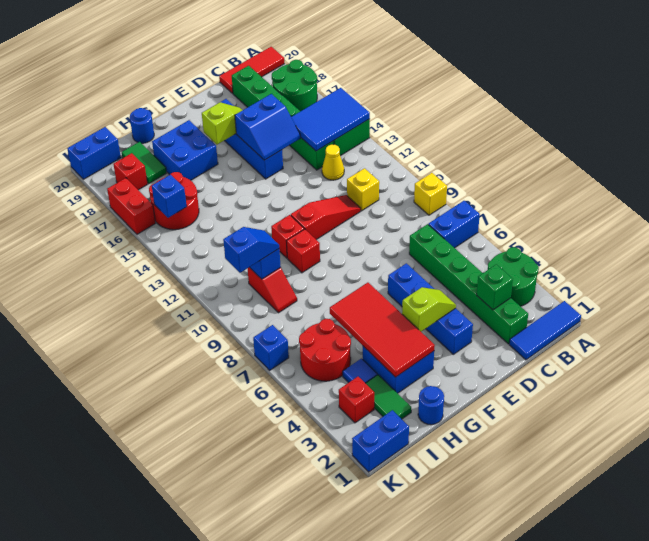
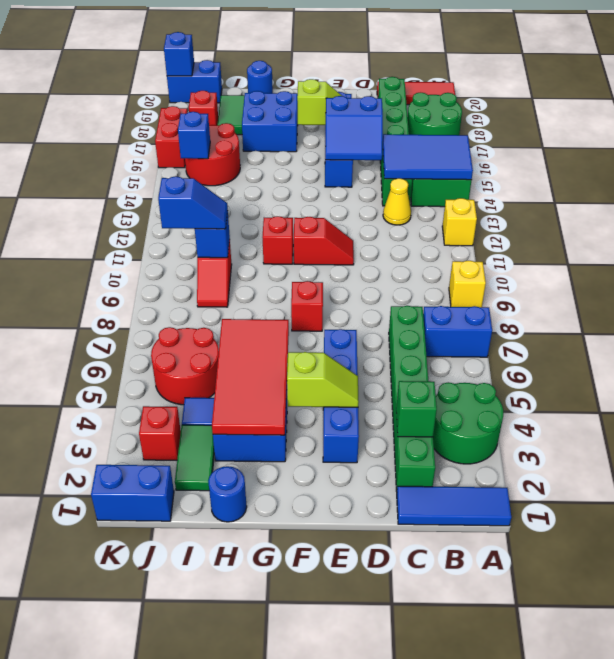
yellow 1x1 brick [347,168,379,211] -> yellow 1x1 brick moved to [442,198,477,246]
red 1x3 slope [291,195,361,240] -> red 1x2 slope [294,217,354,265]
red 1x1 brick [287,229,320,273] -> red 1x1 brick moved to [291,281,323,331]
blue 1x1 brick [253,325,289,370] -> blue 1x1 brick moved to [164,32,194,76]

